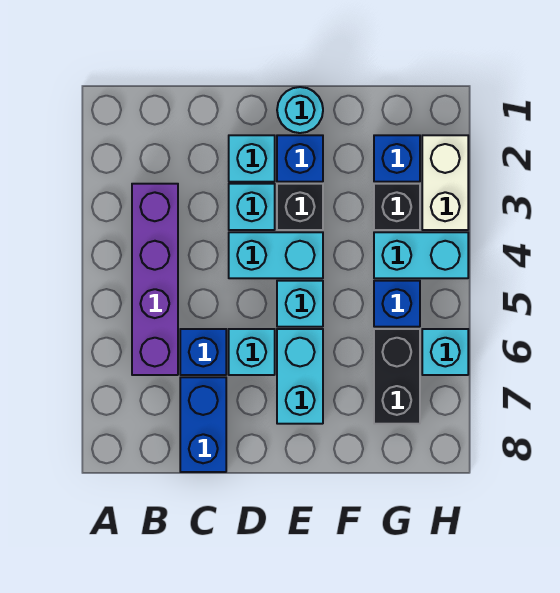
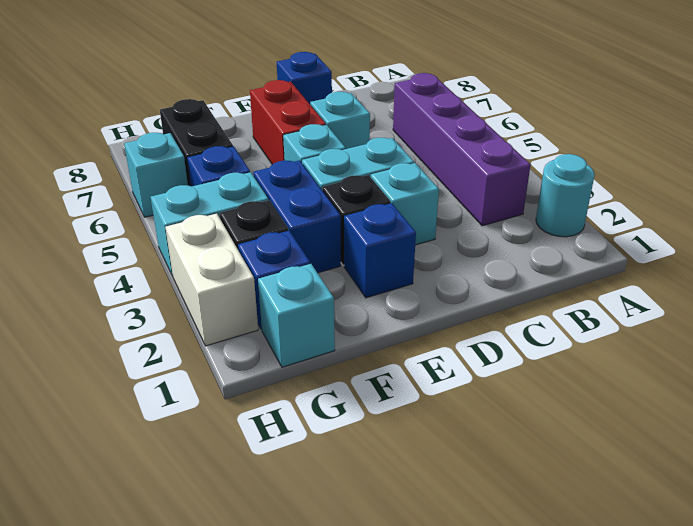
blue 1x1 brick [180,329,226,375] -> blue 1x1 brick moved to [277,52,332,104]
blue 1x2 brick [180,377,226,472] -> blue 1x2 brick moved to [253,160,341,273]
cyan 1x1 brick [229,135,275,182] -> cyan 1x1 brick moved to [258,264,335,367]
cyan 1x1 round brick [277,87,323,133] -> cyan 1x1 round brick moved to [536,154,595,237]
cyan 1x2 brick [277,329,323,424] -> red 1x2 brick [250,80,326,164]

